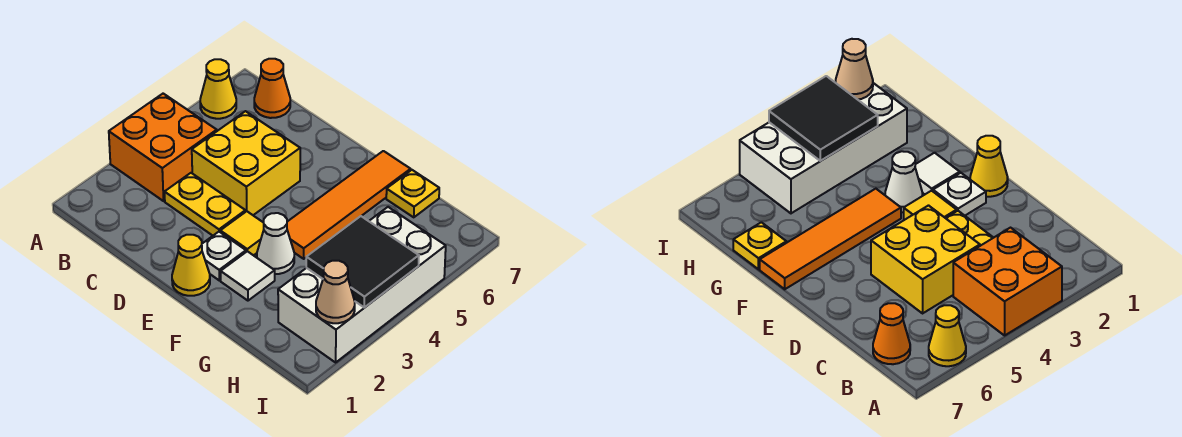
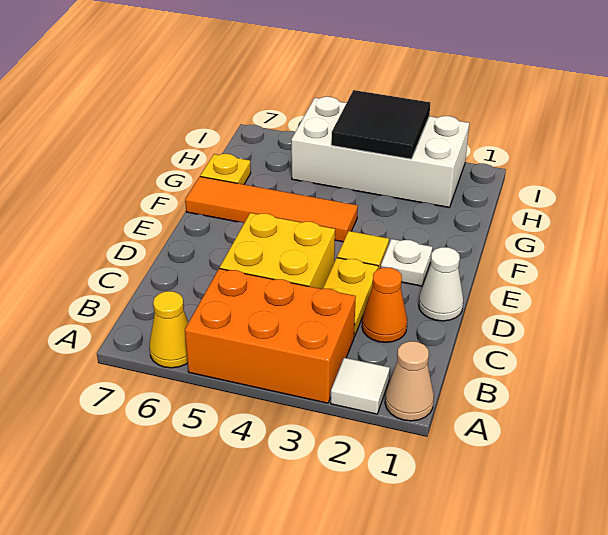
orange 2x2 brick [109,94,217,201] -> orange 2x3 brick [185,269,356,403]
orange 1x1 cone [254,59,290,118] -> orange 1x1 cone moved to [362,267,407,343]
yellow 1x1 cone [172,235,210,296] -> none
white 1x1 tile [221,251,275,301] -> white 1x1 tile moved to [331,358,390,414]
white 1x1 cone [257,213,294,274] -> white 1x1 cone moved to [419,247,463,321]
tan 1x1 cone [316,261,355,323] -> tan 1x1 cone moved to [385,341,434,421]

